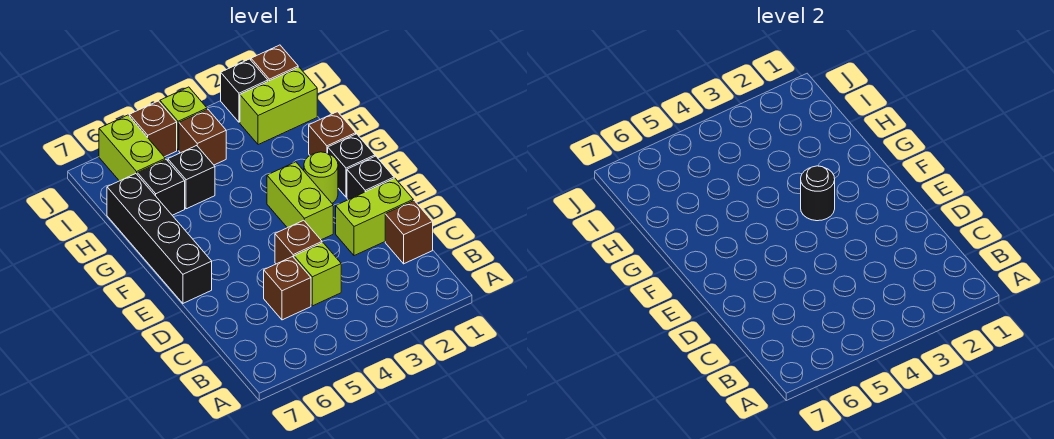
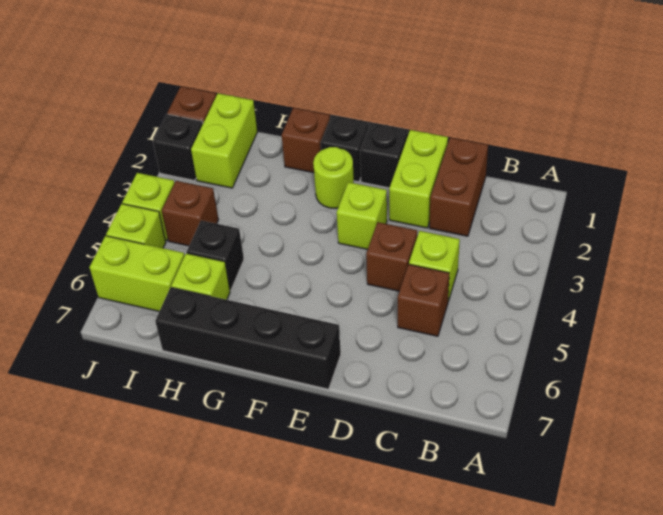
brown 1x1 brick [385,201,433,264] -> brown 1x2 brick [429,137,488,236]
lime 1x2 brick [267,162,333,240] -> lime 1x1 brick [337,182,387,250]
black 1x1 round brick [801,166,835,221] -> none
black 1x1 brick [137,160,185,215] -> lime 1x1 brick [171,253,230,300]
brown 1x1 brick [129,101,177,157] -> lime 1x1 brick [106,204,166,248]

